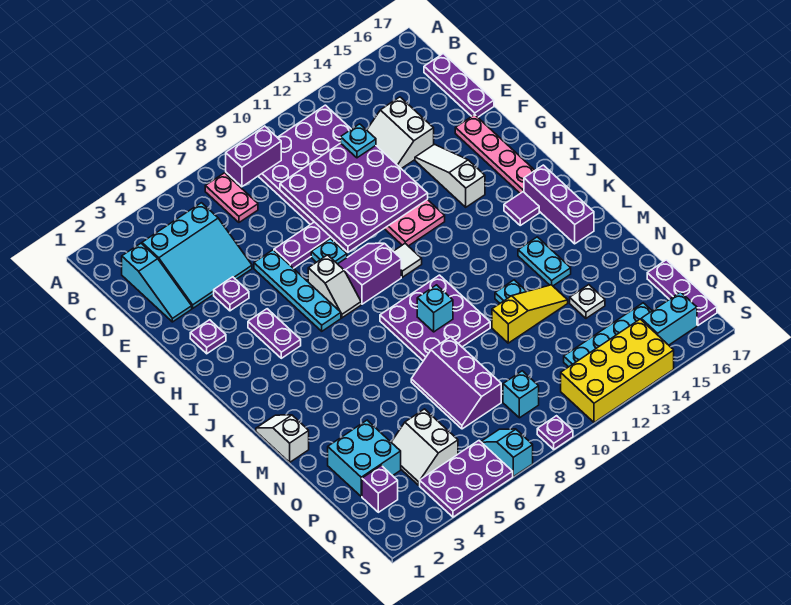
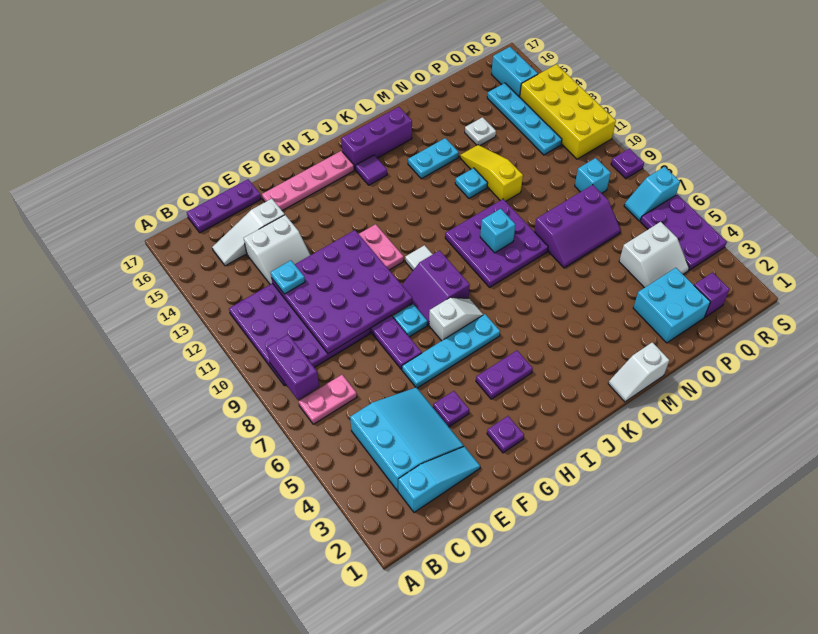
white 1x3 slope [415,144,485,207] -> white 1x3 slope moved to [212,199,285,266]
purple 1x3 plate [647,260,717,325] -> none

